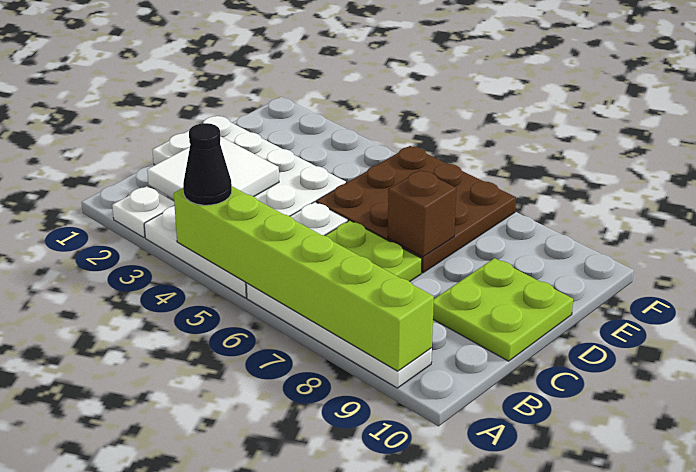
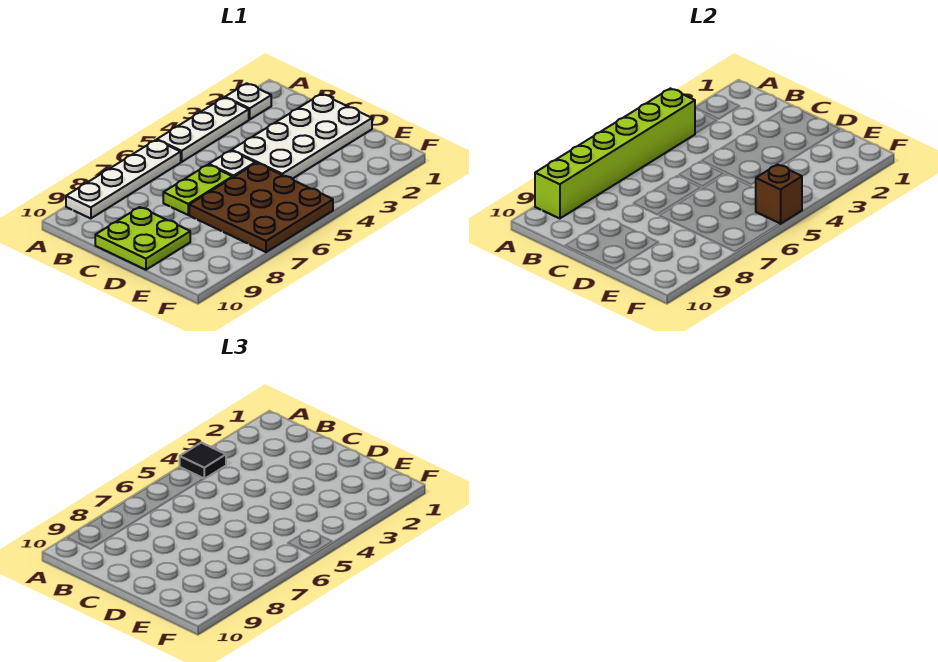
black 1x1 cone [183,123,232,205] -> black 1x1 tile [180,443,226,479]
white 2x2 tile [147,136,279,199] -> none
brown 1x1 brick [388,170,456,257] -> brown 1x1 brick moved to [756,165,802,224]

